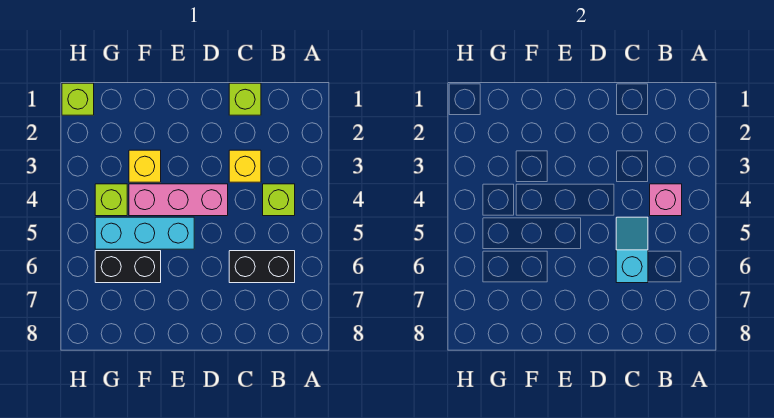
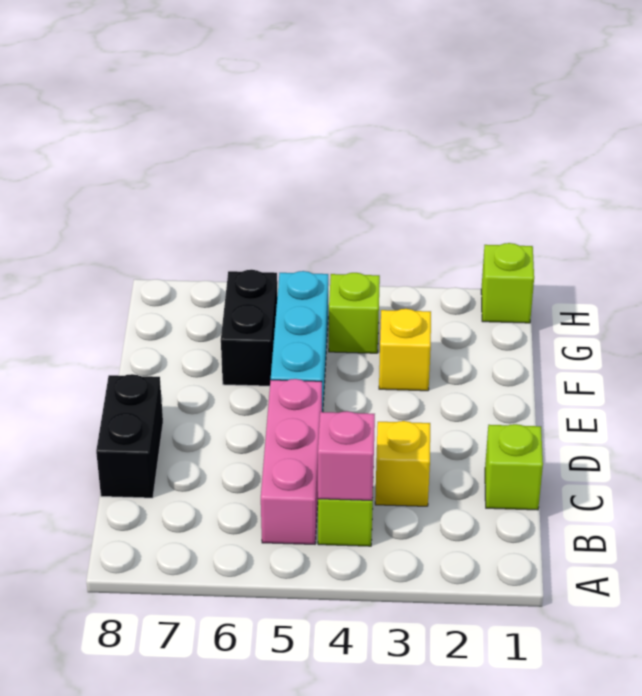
black 1x2 brick [229,251,295,283] -> black 1x2 brick moved to [96,374,163,498]
cyan 1x2 slope [616,217,648,283] -> none
pink 1x3 brick [129,184,228,216] -> pink 1x3 brick moved to [261,379,322,544]

